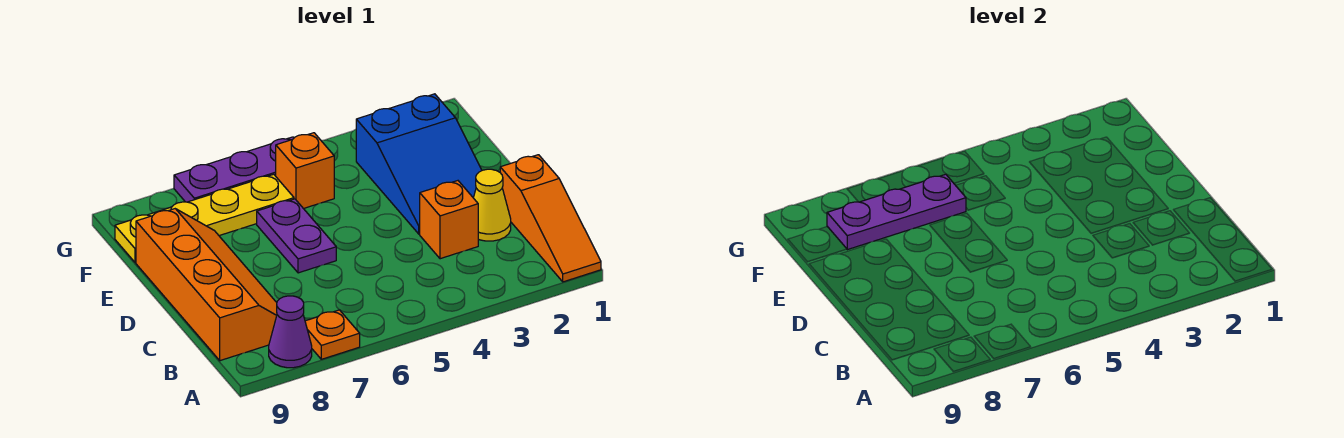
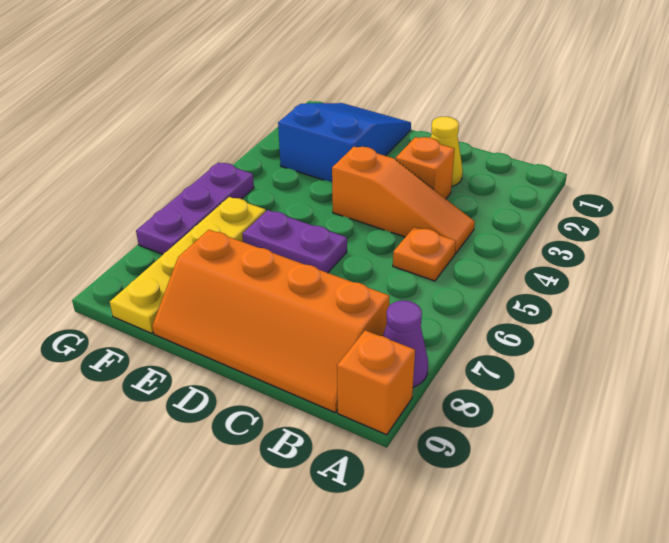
orange 1x3 slope [500,155,601,282] -> orange 1x3 slope moved to [332,147,475,254]
orange 1x1 plate [305,310,360,359] -> orange 1x1 plate moved to [393,227,456,281]
orange 2x4 slope [136,209,277,361] -> orange 2x4 slope turned to [152,230,390,412]
blue 2x3 slope [356,94,482,234] -> blue 2x3 slope turned to [278,103,411,182]
orange 1x1 brick [276,133,334,209] -> orange 1x1 brick moved to [337,330,415,435]
purple 1x3 plate [827,174,966,250] -> none

